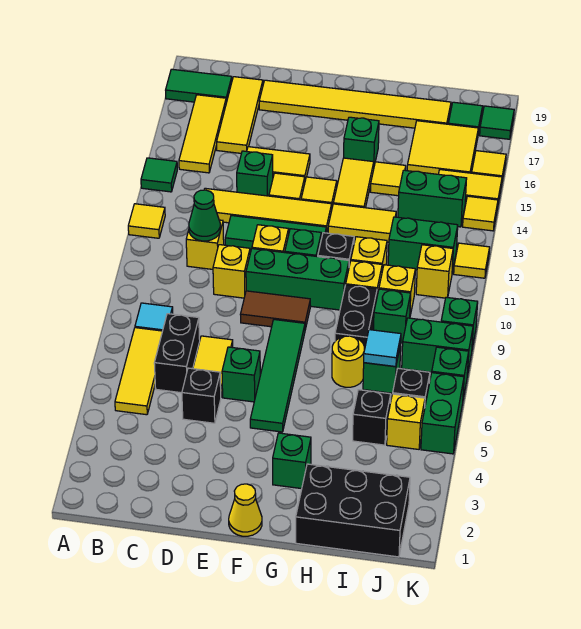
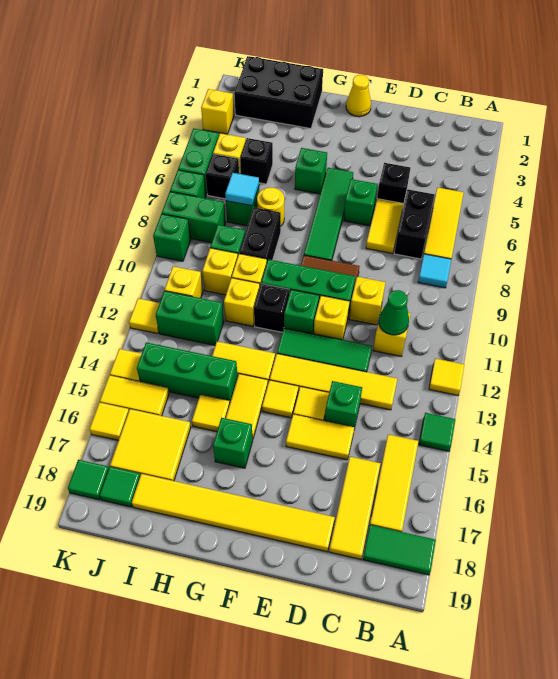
green 1x1 brick [273,433,311,489] -> green 1x1 brick moved to [295,148,327,194]
green 1x2 brick [398,170,467,227] -> green 1x3 brick [137,342,238,403]
none -> yellow 1x1 brick [201,89,234,134]

